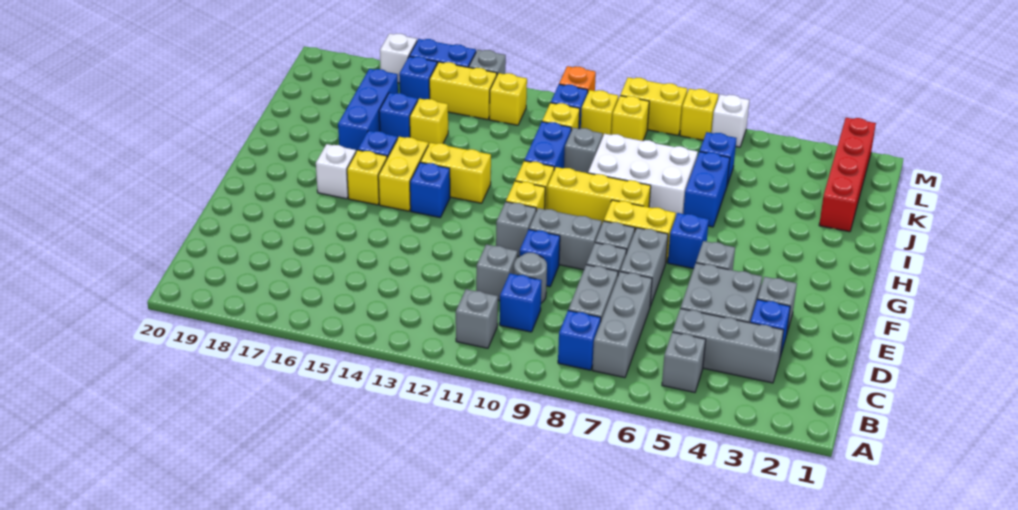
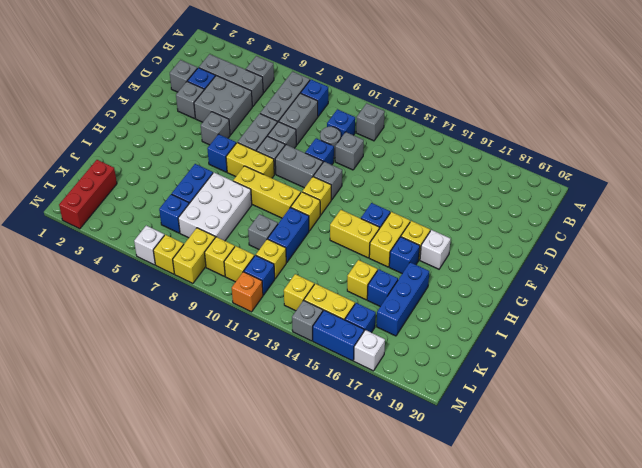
none -> grey 1x1 brick [170,60,197,92]
white 2x3 brick [588,134,698,218] -> white 2x3 brick turned to [178,173,252,241]
red 1x4 brick [819,118,876,232] -> red 1x3 brick [59,160,117,229]
yellow 1x2 brick [620,77,687,135] -> yellow 1x2 brick turned to [173,228,215,283]

